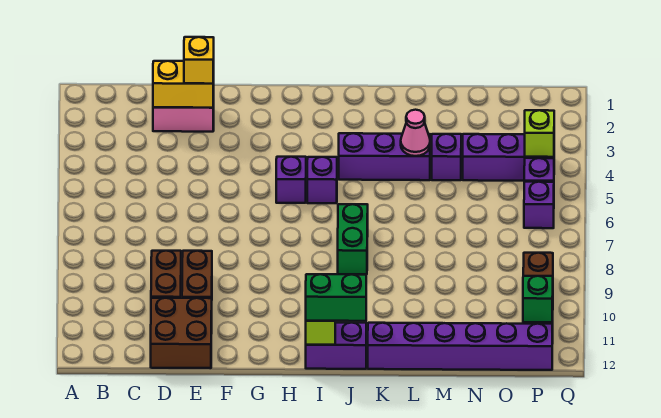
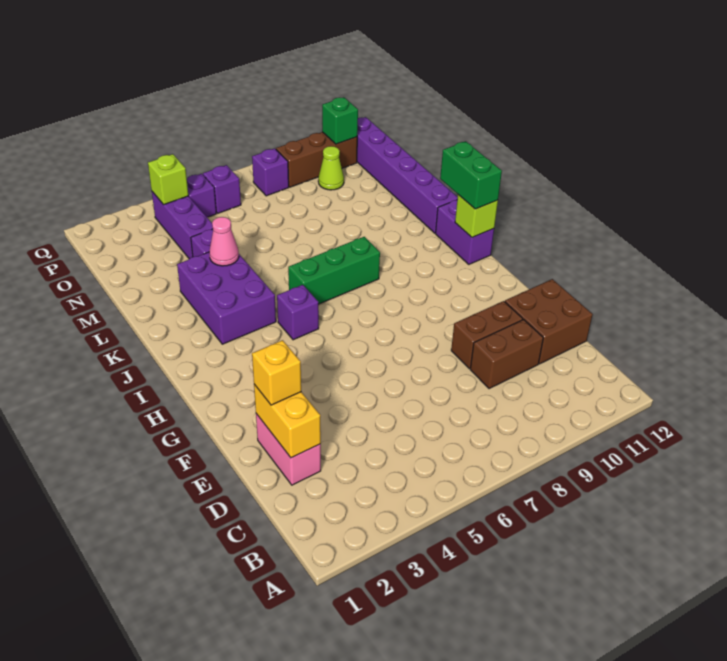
purple 1x1 brick [276,157,306,203] -> purple 1x1 brick moved to [252,148,289,196]
purple 1x3 brick [339,133,430,180] -> purple 2x3 brick [177,252,276,344]
green 1x2 brick [338,204,368,274] -> green 1x3 brick [288,237,380,304]
none -> lime 1x1 cone [318,146,344,190]

